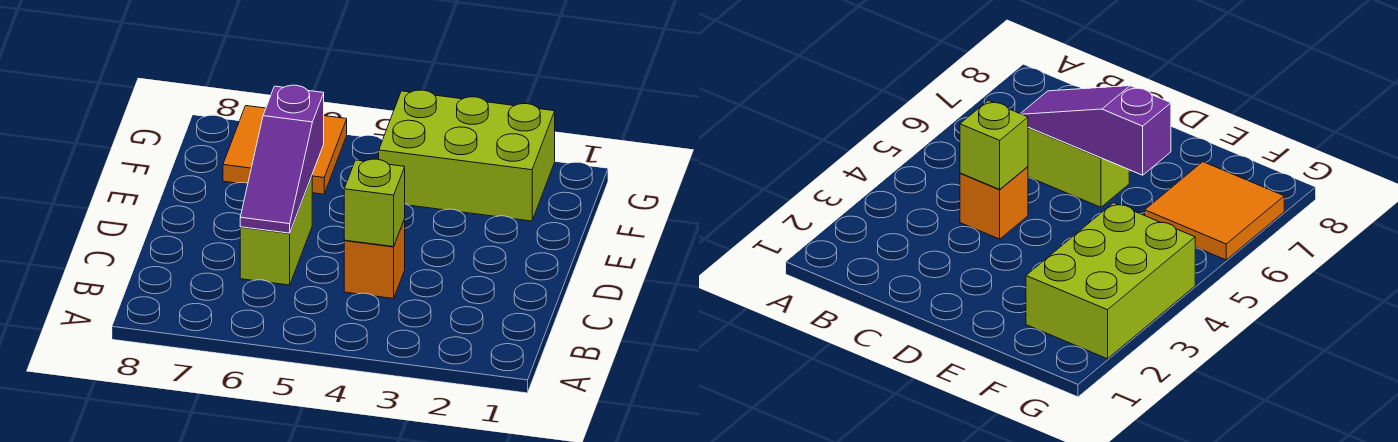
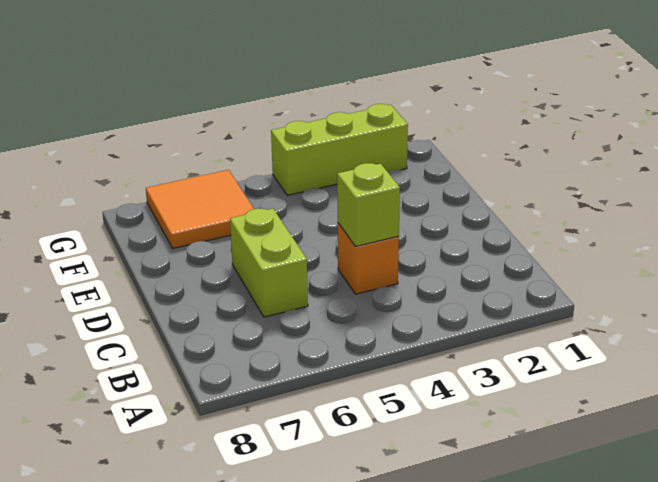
purple 1x3 slope [240,85,324,233] -> none
lime 2x3 brick [379,90,555,221] -> lime 1x3 brick [271,104,408,195]

